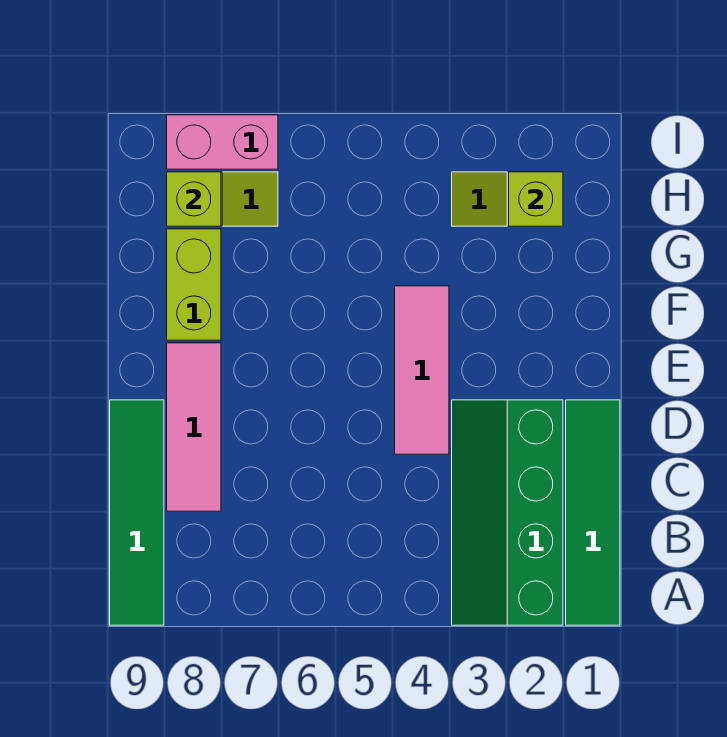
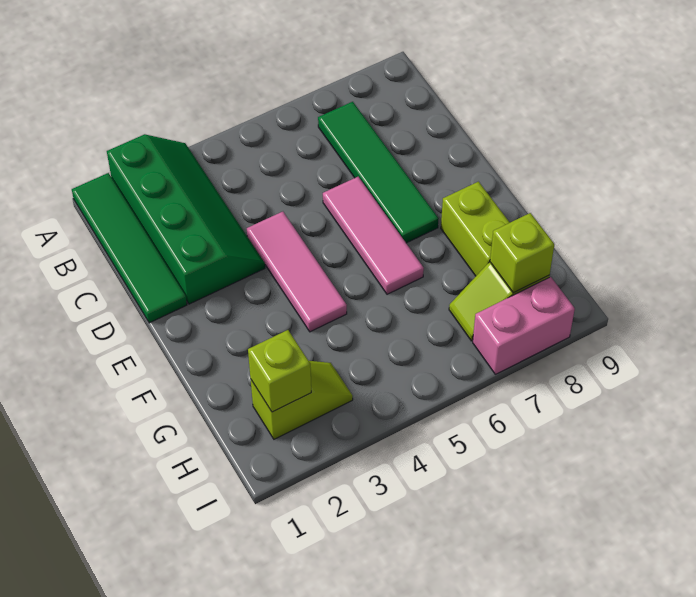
green 1x4 tile [110,400,164,625] -> green 1x4 tile moved to [318,102,439,243]
pink 1x3 tile [167,343,221,511] -> pink 1x3 tile moved to [323,177,424,294]

